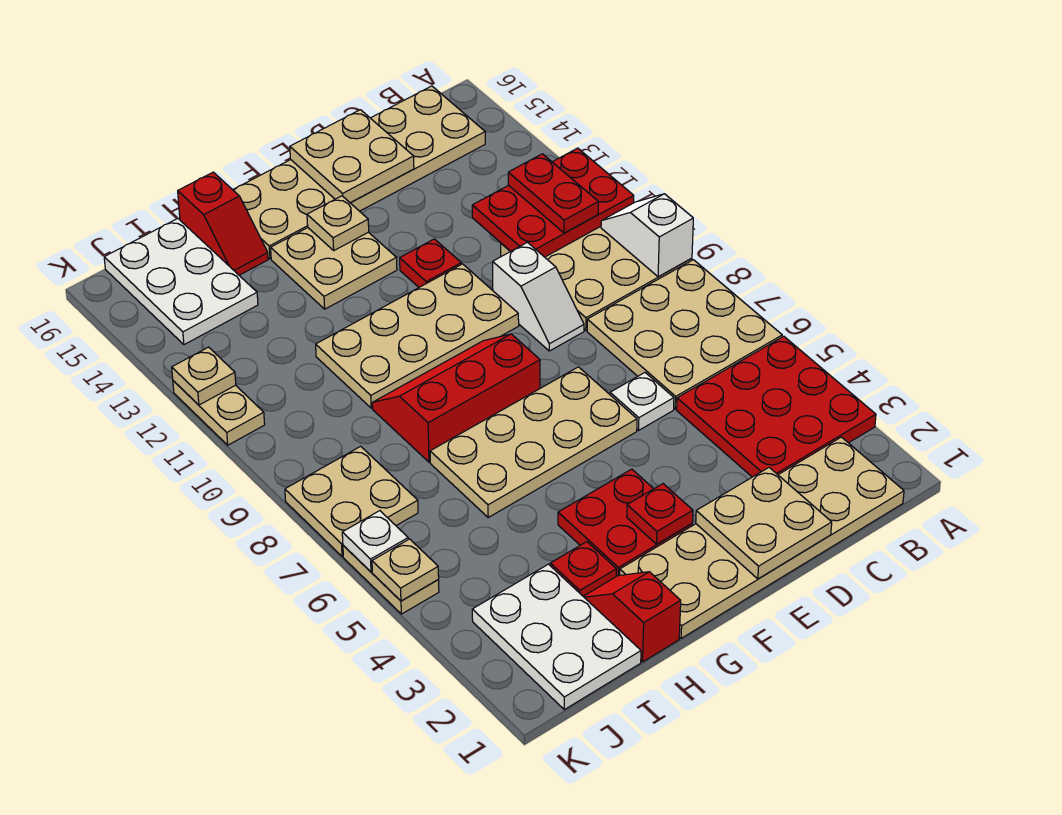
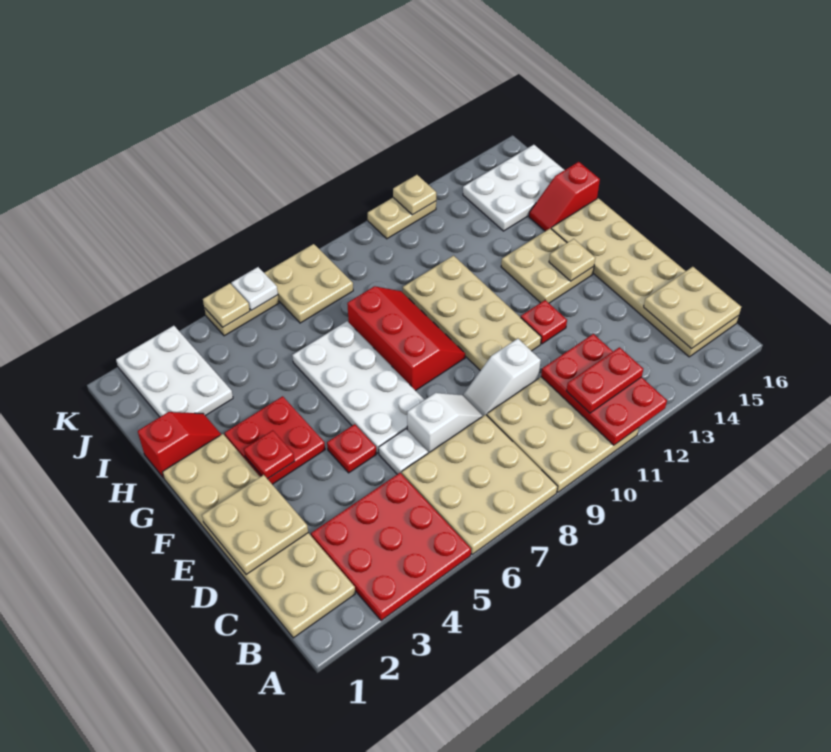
white 1x2 slope [601,194,693,277] -> white 1x2 slope moved to [407,393,483,453]
tan 2x2 plate [290,110,414,203] -> tan 2x2 plate moved to [644,267,741,349]
tan 2x4 plate [430,367,637,517] -> white 2x4 plate [292,321,424,453]
red 1x1 plate [550,542,616,596] -> red 1x1 plate moved to [327,424,376,473]
white 2x3 plate [472,564,641,710] -> white 2x3 plate turned to [116,326,233,417]

